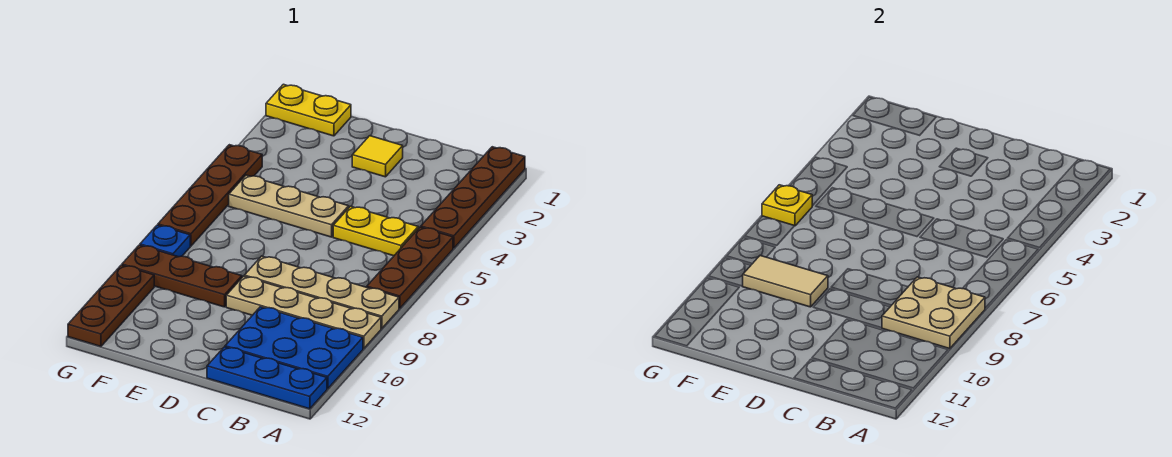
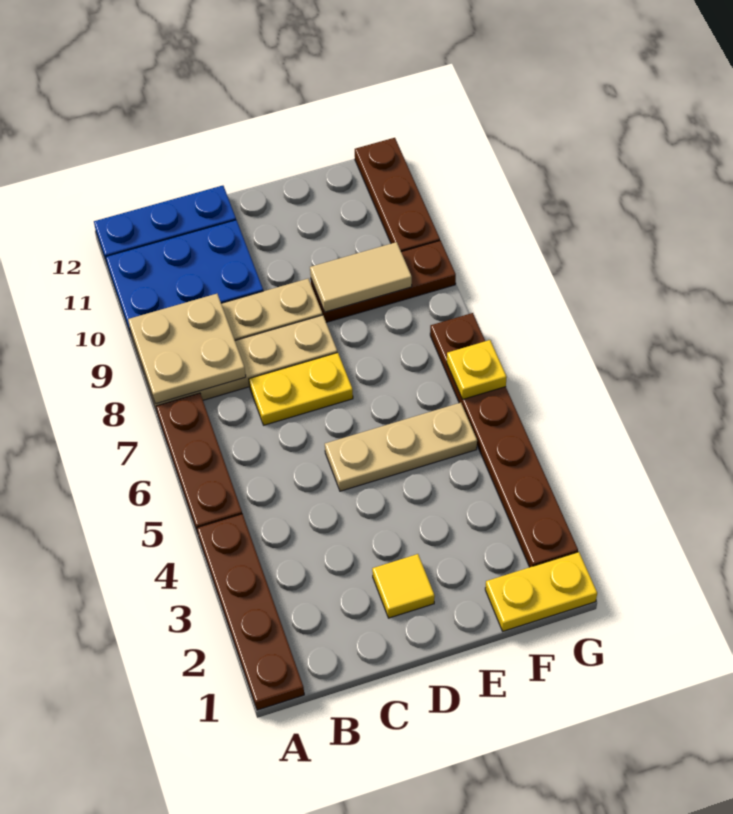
yellow 1x2 plate [333,206,418,256] -> yellow 1x2 plate moved to [249,353,353,425]
brown 1x4 plate [158,145,262,246] -> brown 1x6 plate [430,313,578,567]
blue 1x1 plate [140,225,190,257] -> none

